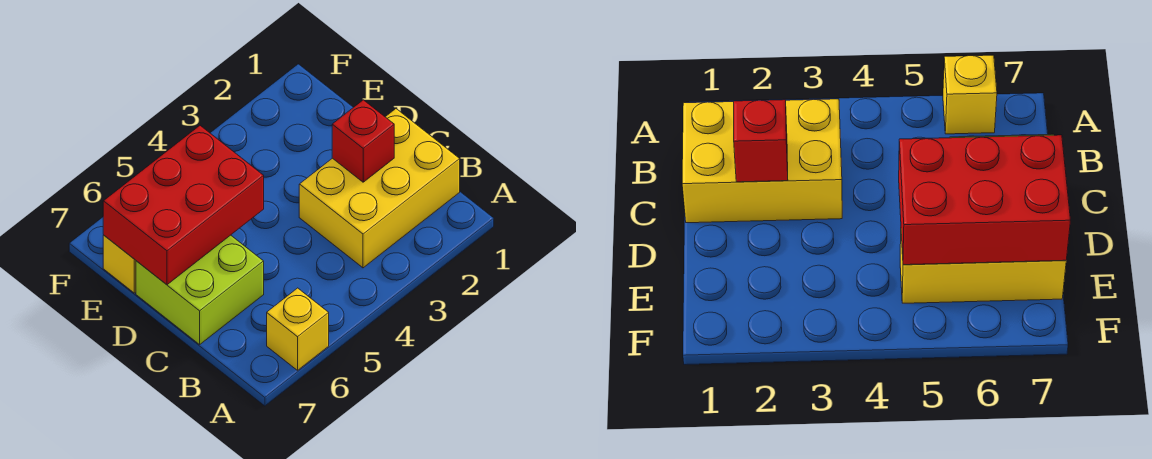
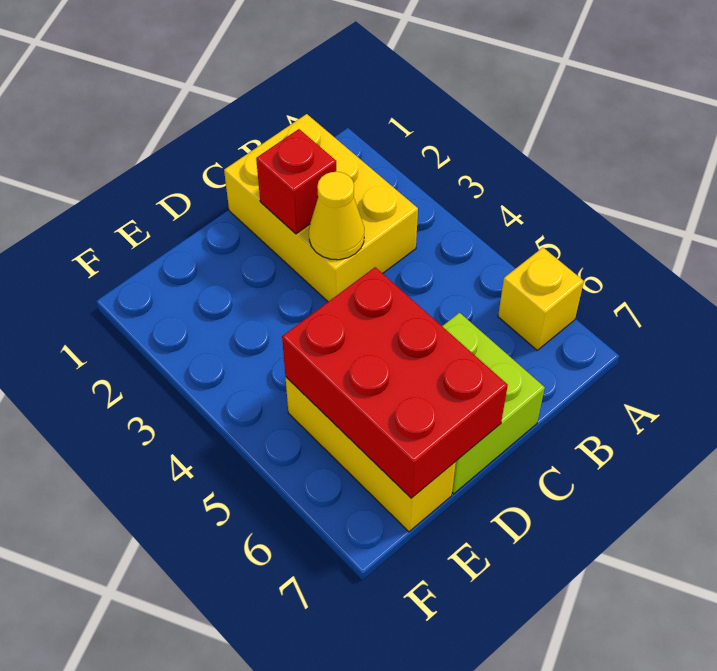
none -> yellow 1x1 cone [309,172,364,260]

